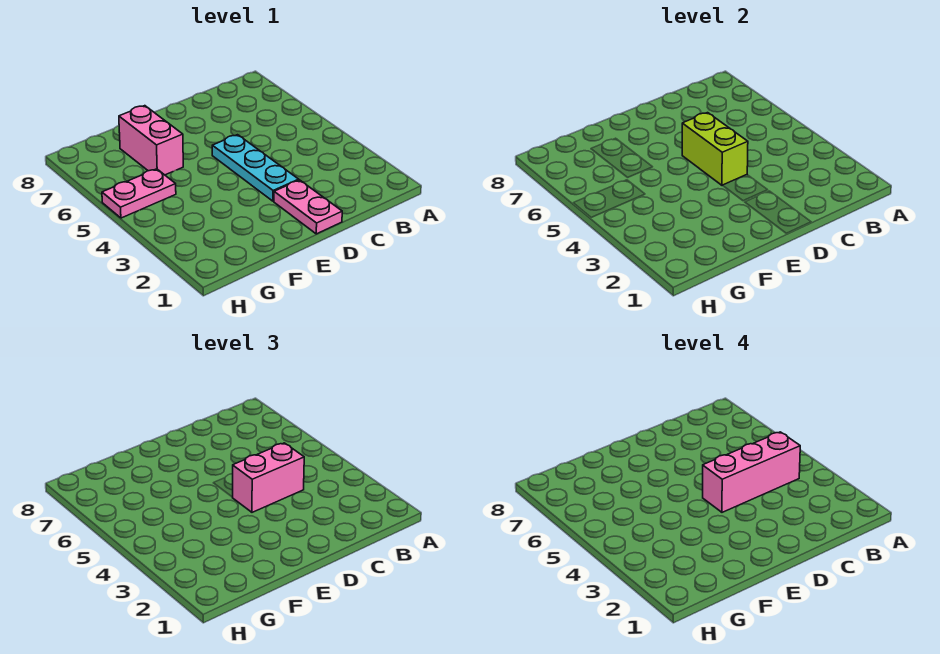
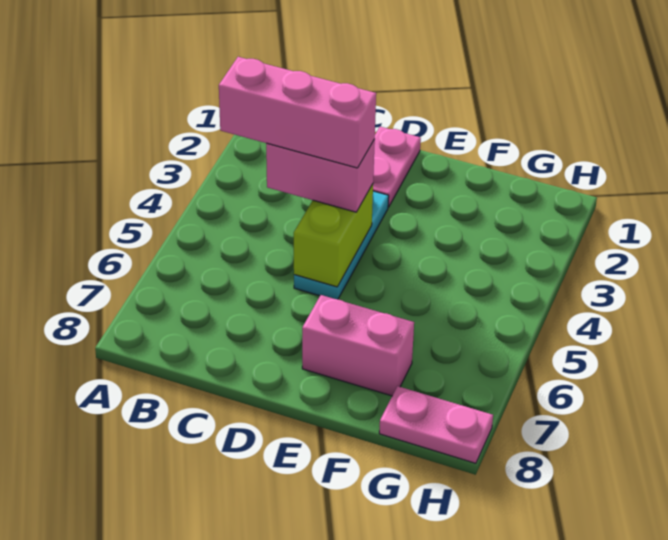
pink 1x2 brick [119,106,183,175] -> pink 1x2 brick turned to [302,295,414,396]
pink 1x2 plate [102,169,176,218] -> pink 1x2 plate moved to [379,386,493,463]

